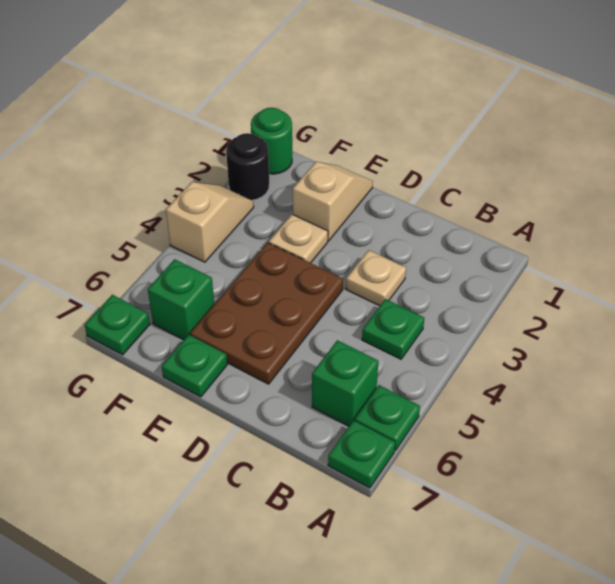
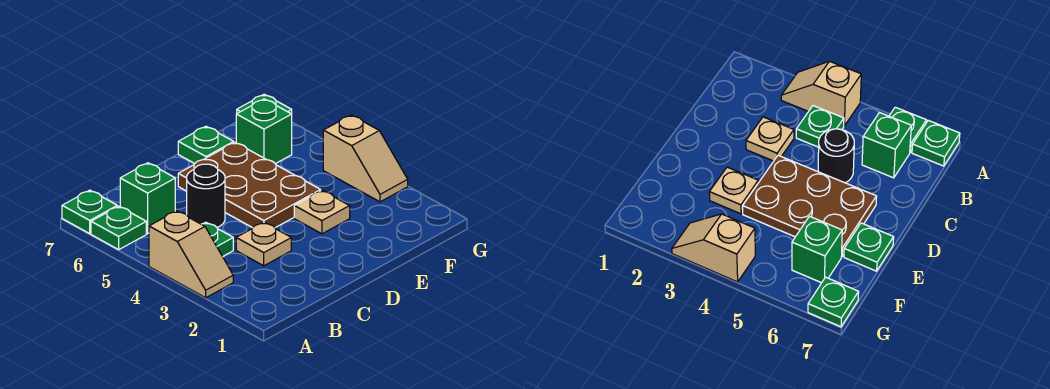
tan 1x2 slope [293,162,373,241] -> tan 1x2 slope moved to [149,211,233,298]
green 1x1 round brick [251,108,292,174] -> none
black 1x1 round brick [226,133,269,200] -> black 1x1 round brick moved to [187,164,225,227]

